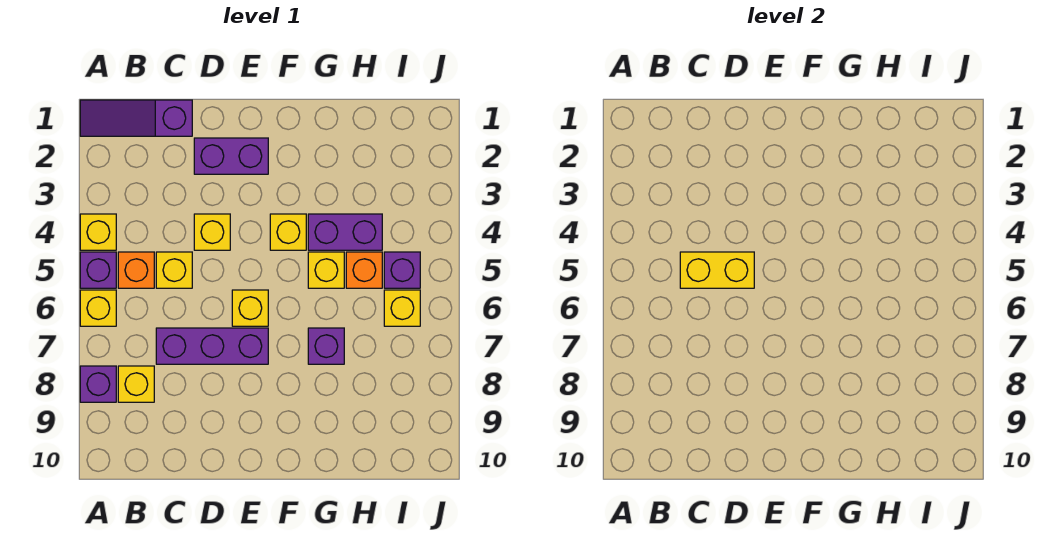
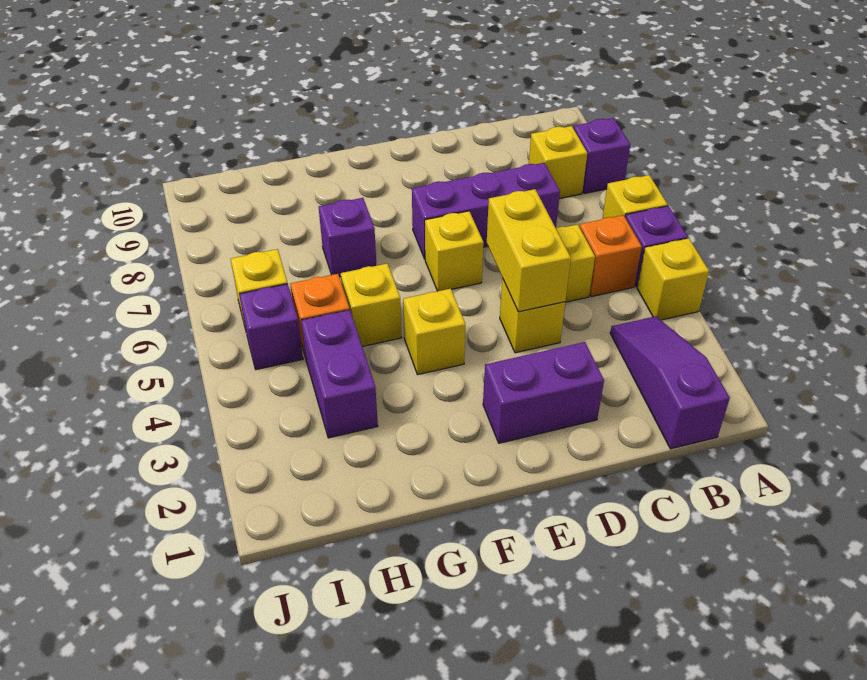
purple 1x3 slope [80,100,192,136] -> purple 1x3 slope turned to [610,316,730,449]
yellow 1x2 brick [680,252,754,288] -> yellow 1x2 brick turned to [487,189,571,312]
purple 1x2 brick [308,214,382,250] -> purple 1x2 brick turned to [301,310,378,438]

